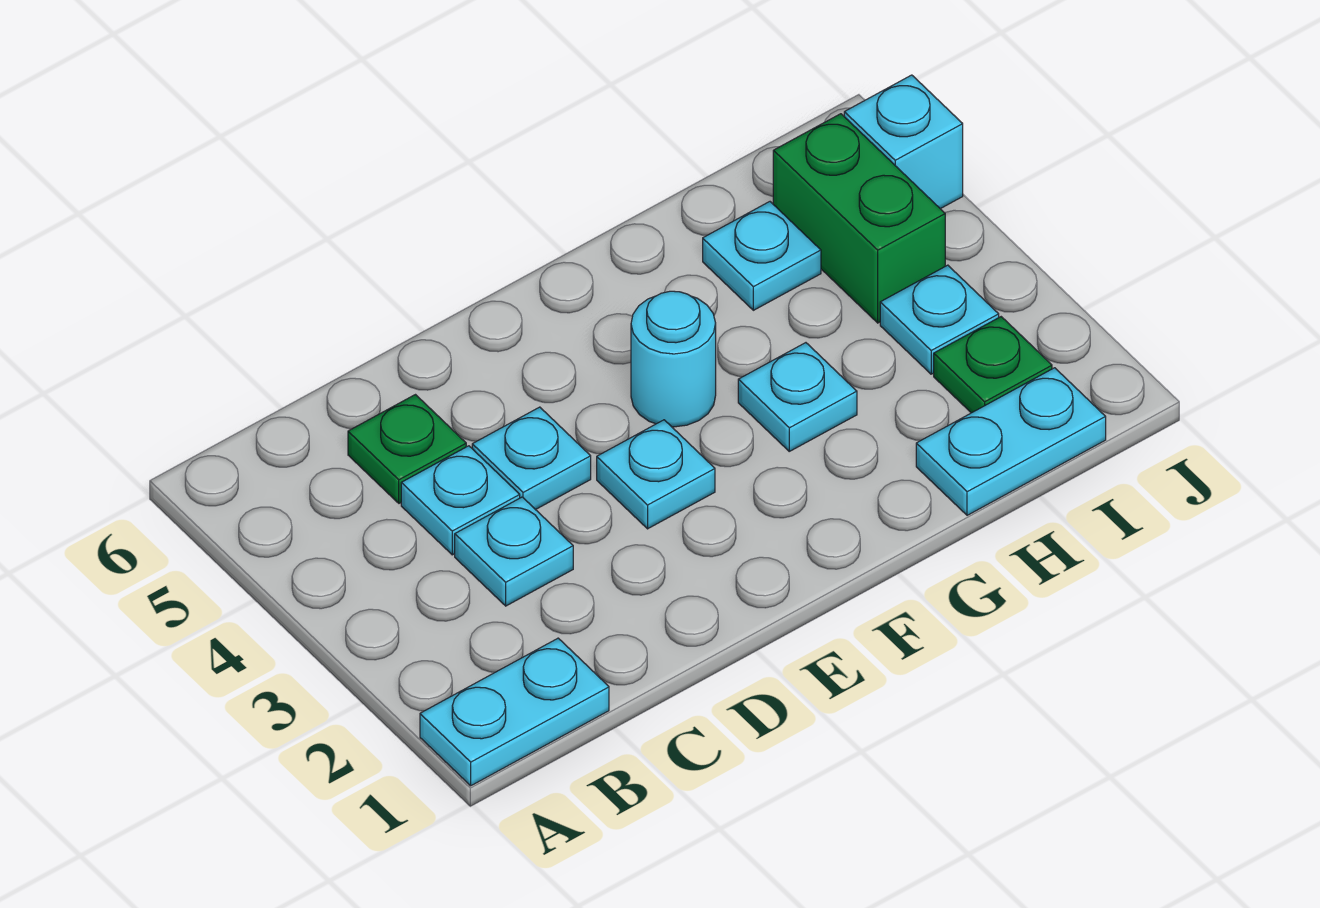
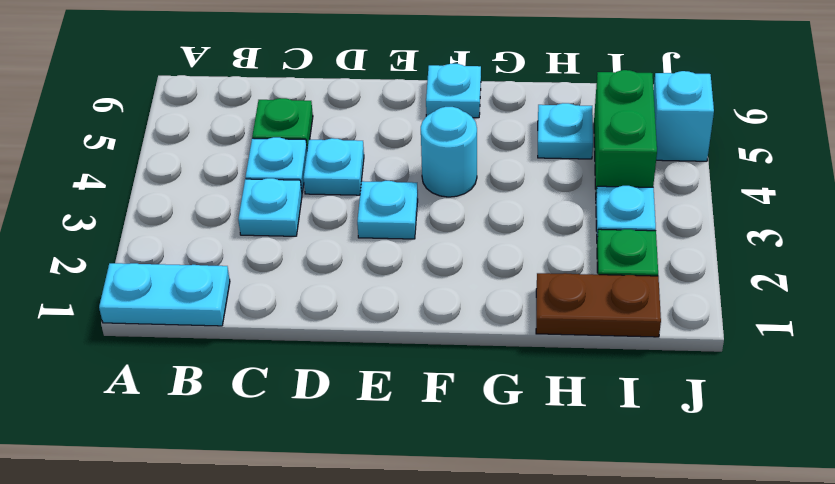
cyan 1x1 plate [738,343,857,451] -> cyan 1x1 plate moved to [426,64,481,118]
cyan 1x2 plate [916,368,1106,515] -> brown 1x2 plate [536,273,661,337]

